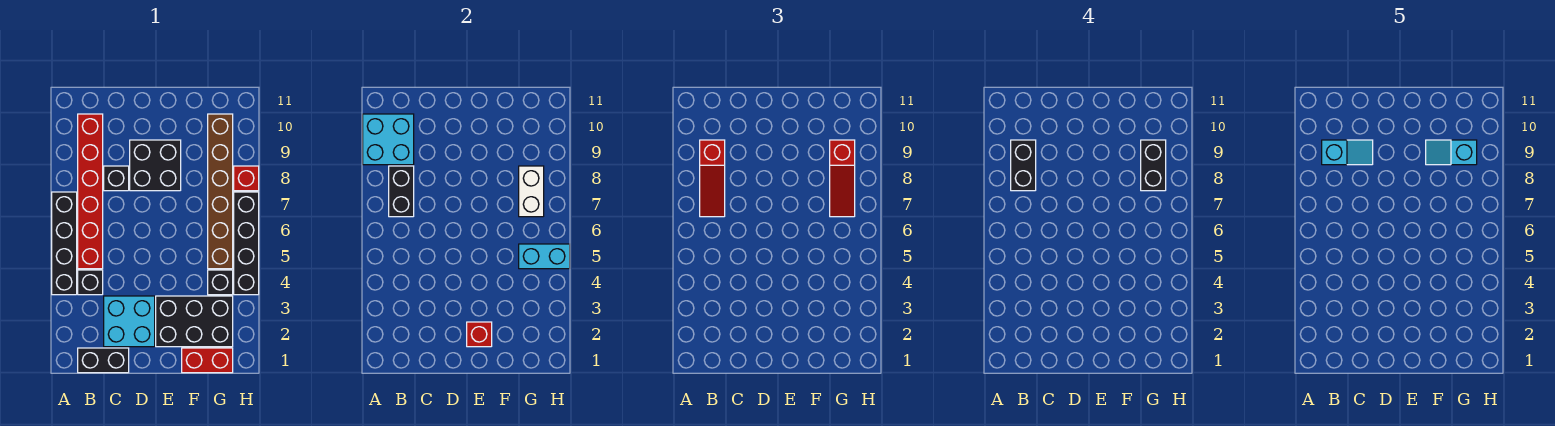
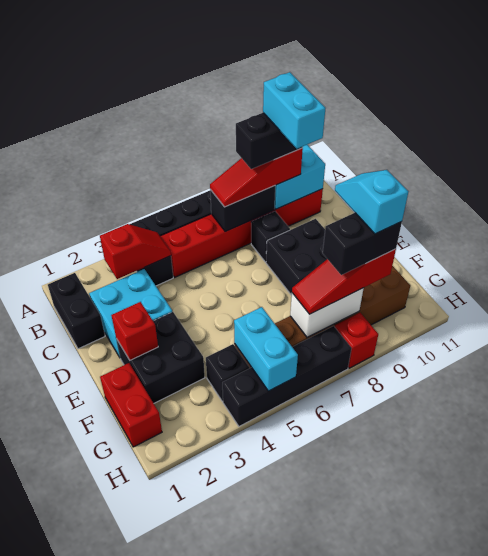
none -> red 1x2 slope [100,224,171,279]
cyan 1x2 slope [1322,140,1373,165] -> cyan 1x2 brick [263,72,326,149]
black 2x3 brick [156,296,233,347] -> black 2x2 brick [116,312,205,403]

